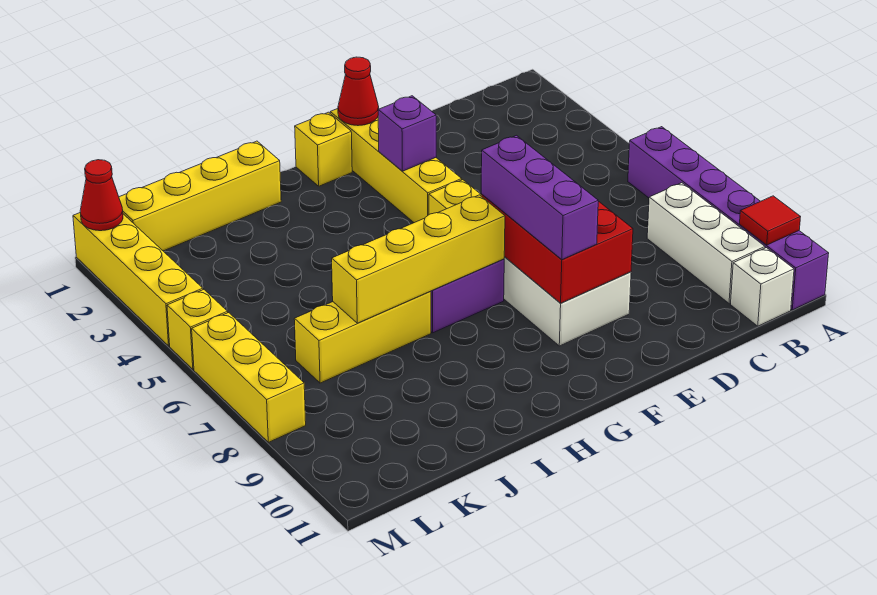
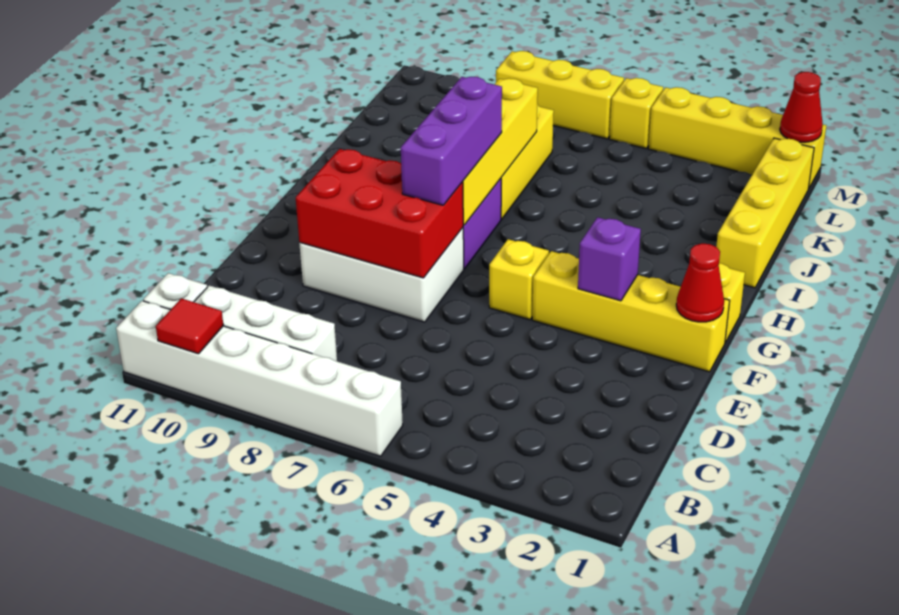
purple 1x6 brick [628,127,829,310] -> white 1x6 brick [116,301,403,456]
purple 1x3 brick [481,135,598,260] -> purple 1x3 brick turned to [401,77,502,205]

